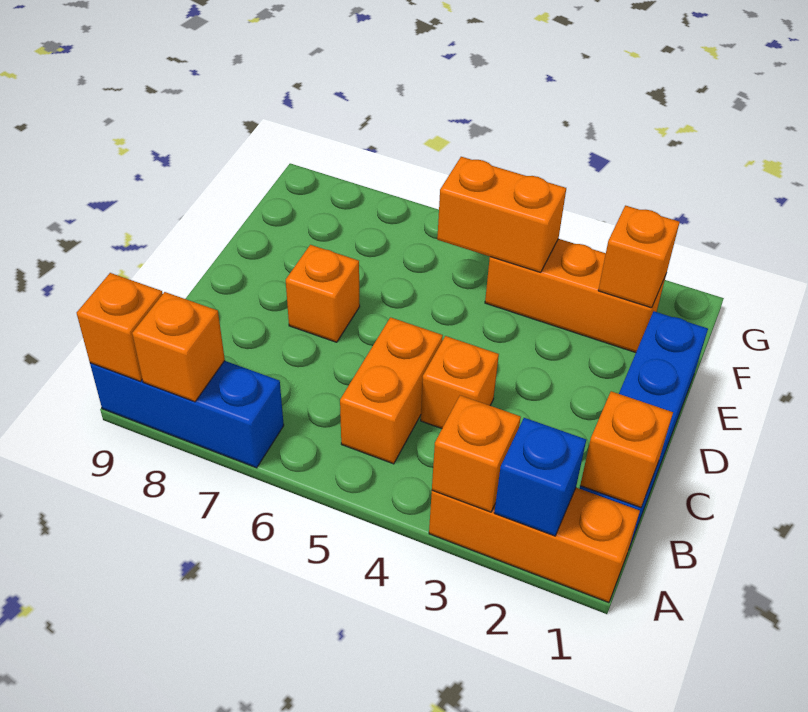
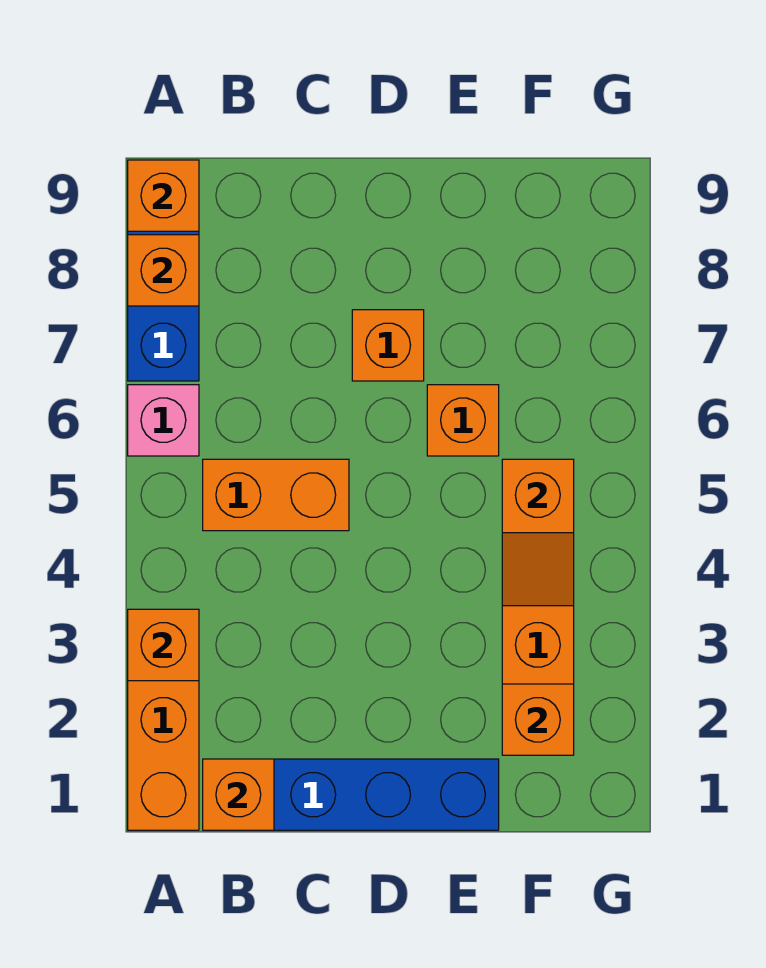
blue 1x1 brick [494,418,586,536] -> none
none -> pink 1x1 brick [128,385,199,456]
orange 1x1 brick [421,336,499,428] -> orange 1x1 brick moved to [427,385,499,456]
orange 1x2 brick [437,157,566,272] -> orange 1x2 slope [502,459,574,606]

